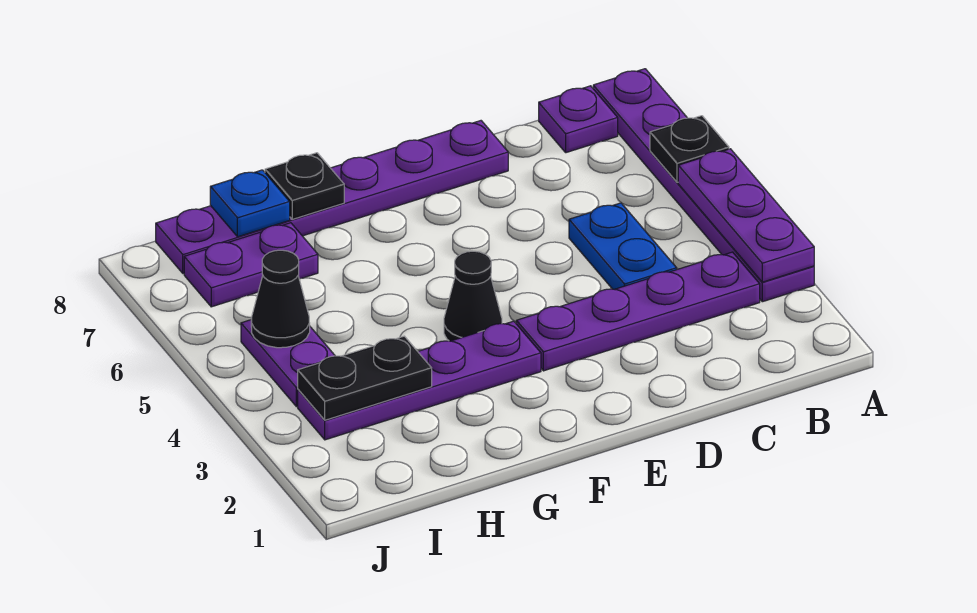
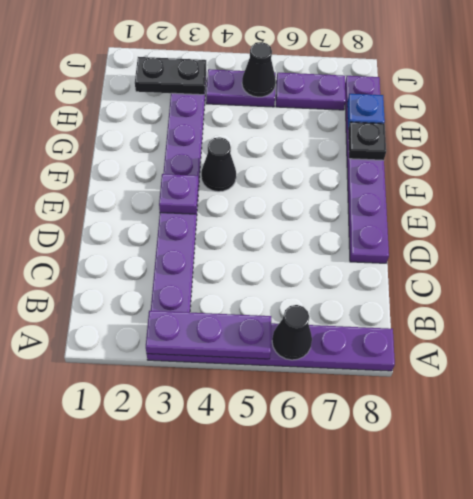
black 1x1 plate [650,116,729,182] -> black 1x1 cone [272,305,312,360]
purple 1x1 plate [539,86,618,153] -> purple 1x1 plate moved to [159,174,198,214]
blue 1x2 plate [569,203,677,289] -> none
black 1x2 plate [298,336,432,420] -> black 1x2 plate turned to [135,57,206,95]
purple 1x2 plate [184,223,318,307] -> purple 1x2 plate turned to [276,73,346,110]

